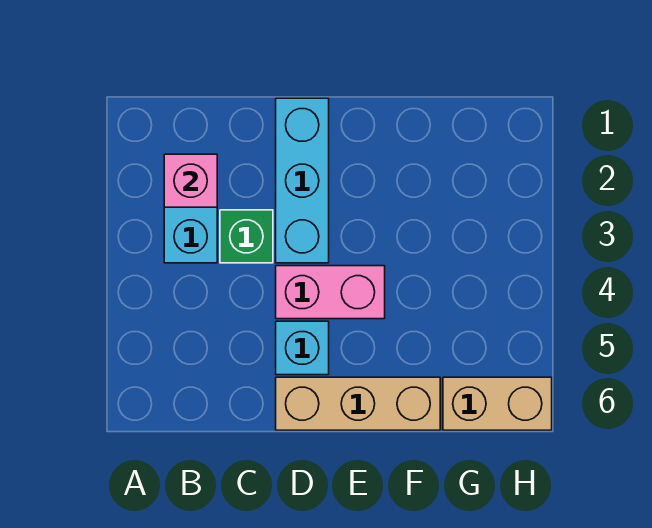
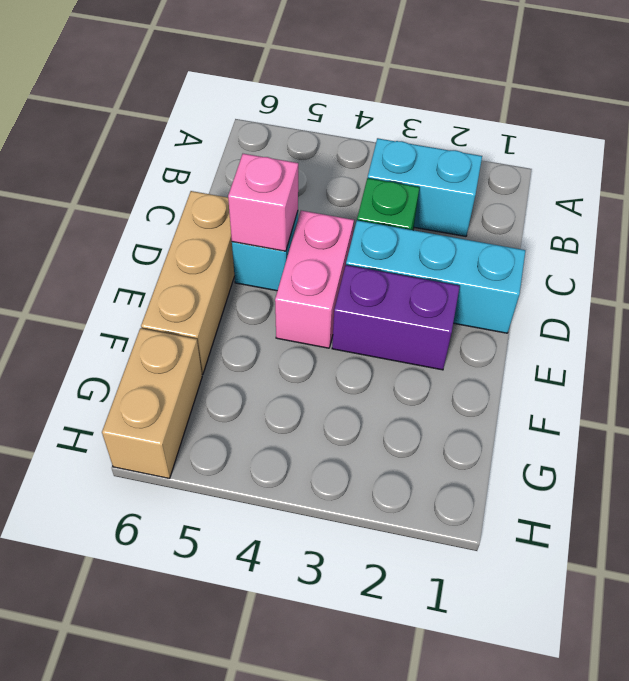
pink 1x1 brick [164,154,217,207] -> pink 1x1 brick moved to [228,154,298,251]
none -> purple 1x2 brick [332,265,460,370]

